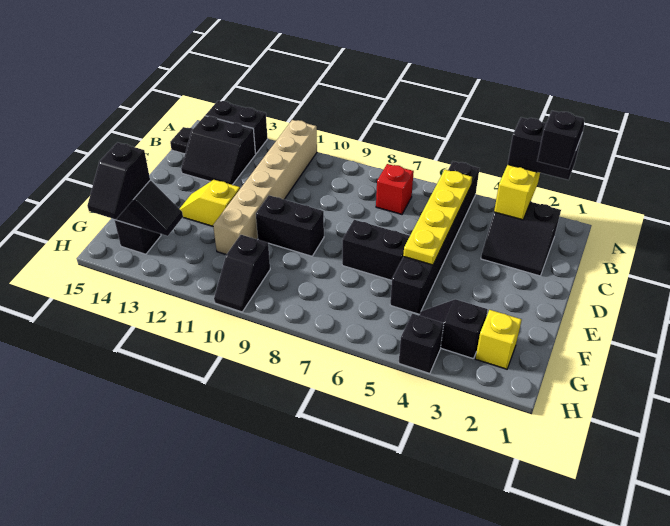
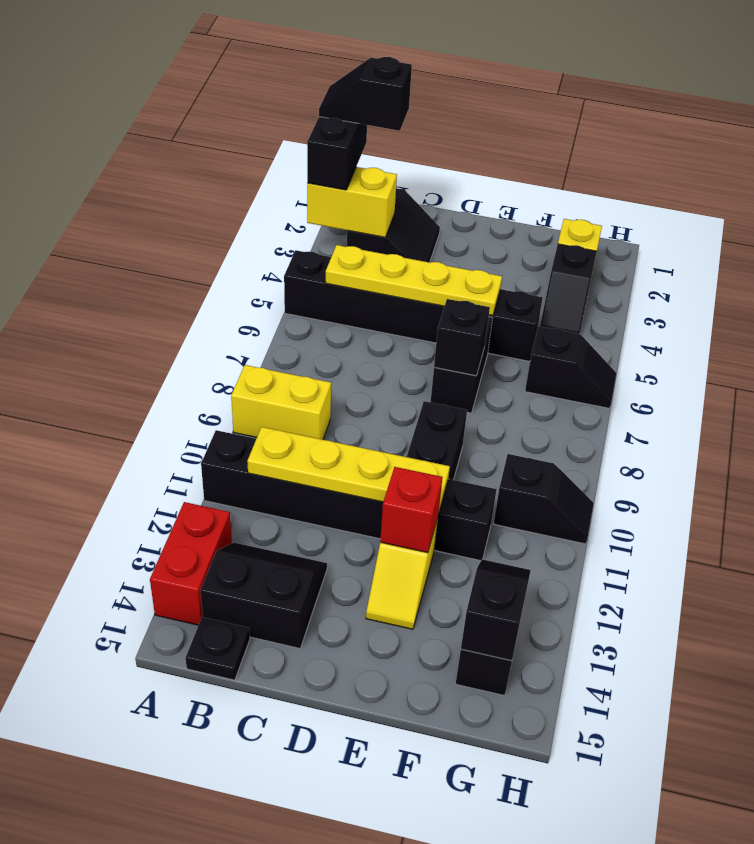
none -> yellow 1x2 brick [231,365,331,440]
tan 1x6 brick [213,120,317,254] -> black 1x6 brick [201,430,497,561]
black 1x2 brick [205,101,268,154] -> red 1x2 brick [150,502,232,625]
red 1x1 brick [376,164,414,214] -> red 1x1 brick moved to [380,467,442,553]
none -> yellow 1x4 plate [247,427,450,511]
black 2x2 slope [181,116,256,185] -> black 2x2 slope turned to [200,543,327,648]
black 1x2 slope [87,143,150,219] -> black 1x2 slope moved to [525,326,616,408]
black 1x1 brick [399,314,444,374] -> black 1x1 brick moved to [434,299,490,376]

